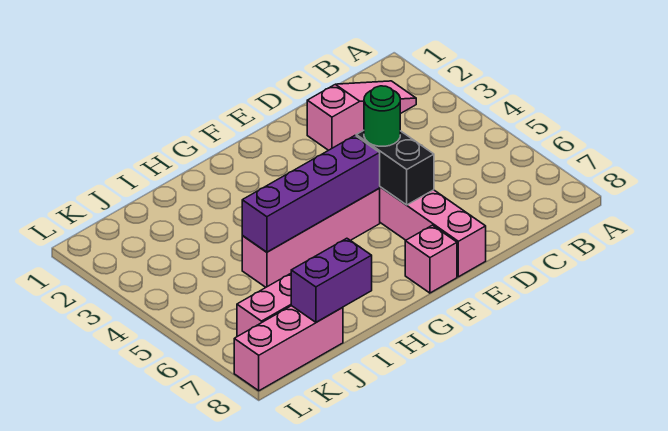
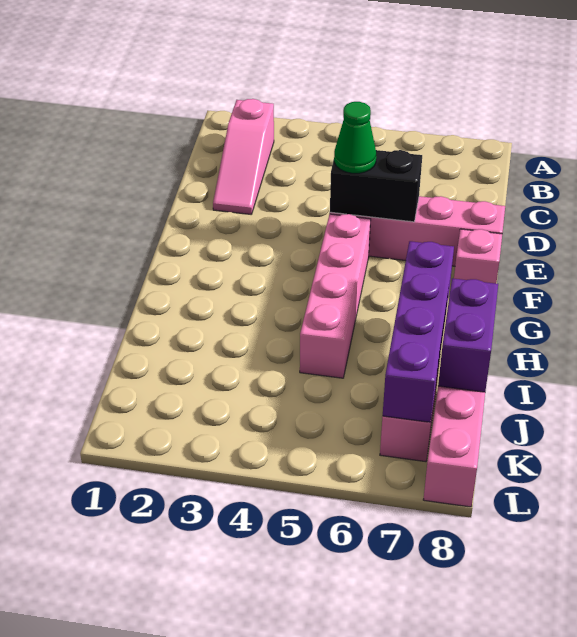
pink 1x3 slope [307,81,416,150] -> pink 1x3 slope turned to [213,99,274,214]
green 1x1 round brick [364,86,400,146] -> green 1x1 cone [334,102,376,173]
purple 1x4 brick [242,136,380,252] -> purple 1x4 brick moved to [383,241,454,422]

